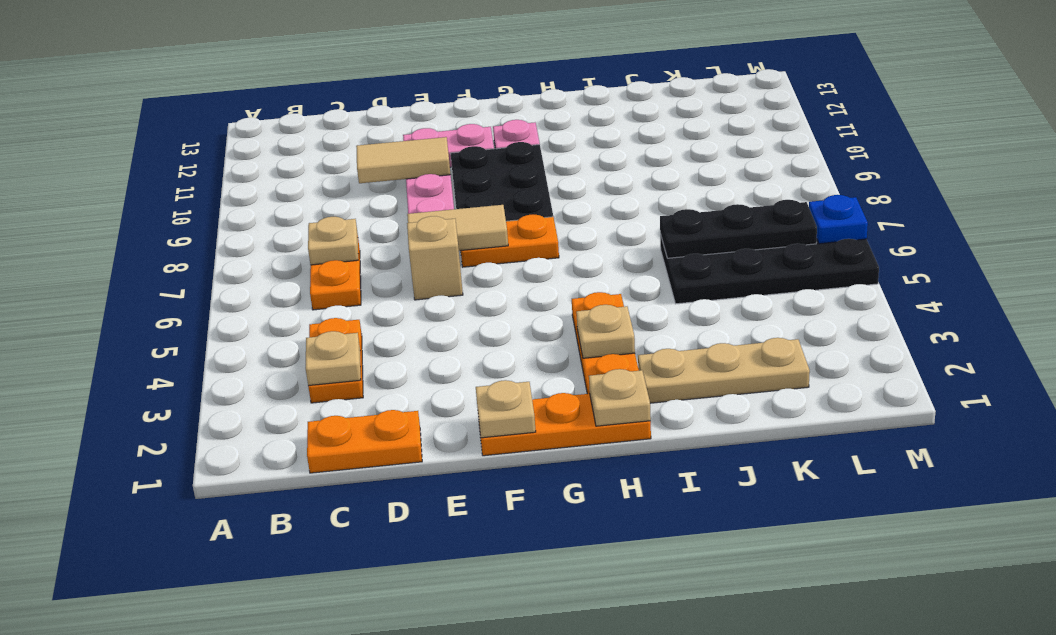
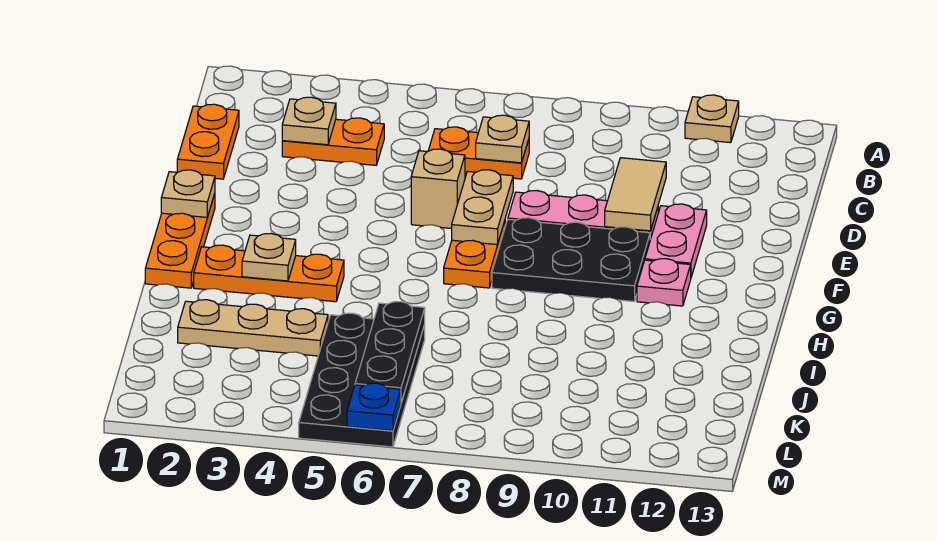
tan 1x2 tile [407,205,508,251] -> tan 1x2 plate [452,170,513,245]
tan 1x1 plate [589,369,651,426] -> tan 1x1 plate moved to [685,95,739,143]
tan 1x3 plate [638,338,810,403] -> tan 1x3 plate turned to [178,300,328,356]

